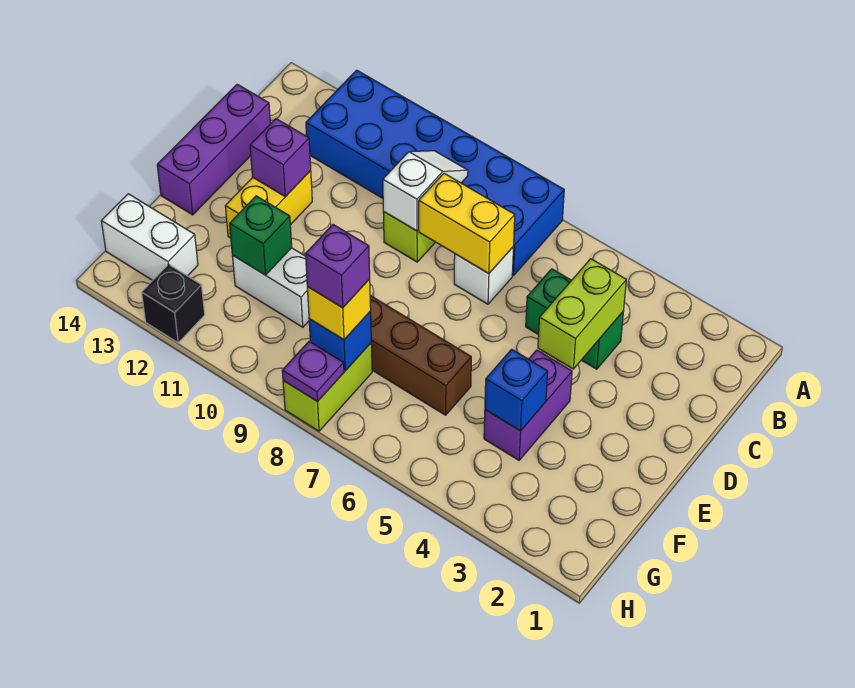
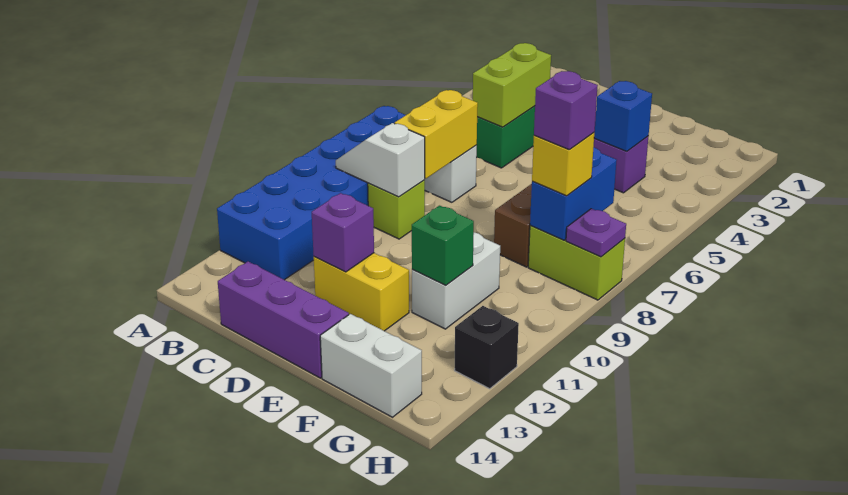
lime 1x2 brick [538,259,626,369] -> lime 1x2 brick turned to [473,43,551,127]
blue 1x1 brick [309,311,371,371] -> blue 1x2 brick [530,147,617,240]
white 1x2 brick [101,194,198,280] -> white 1x2 brick turned to [320,314,422,417]

